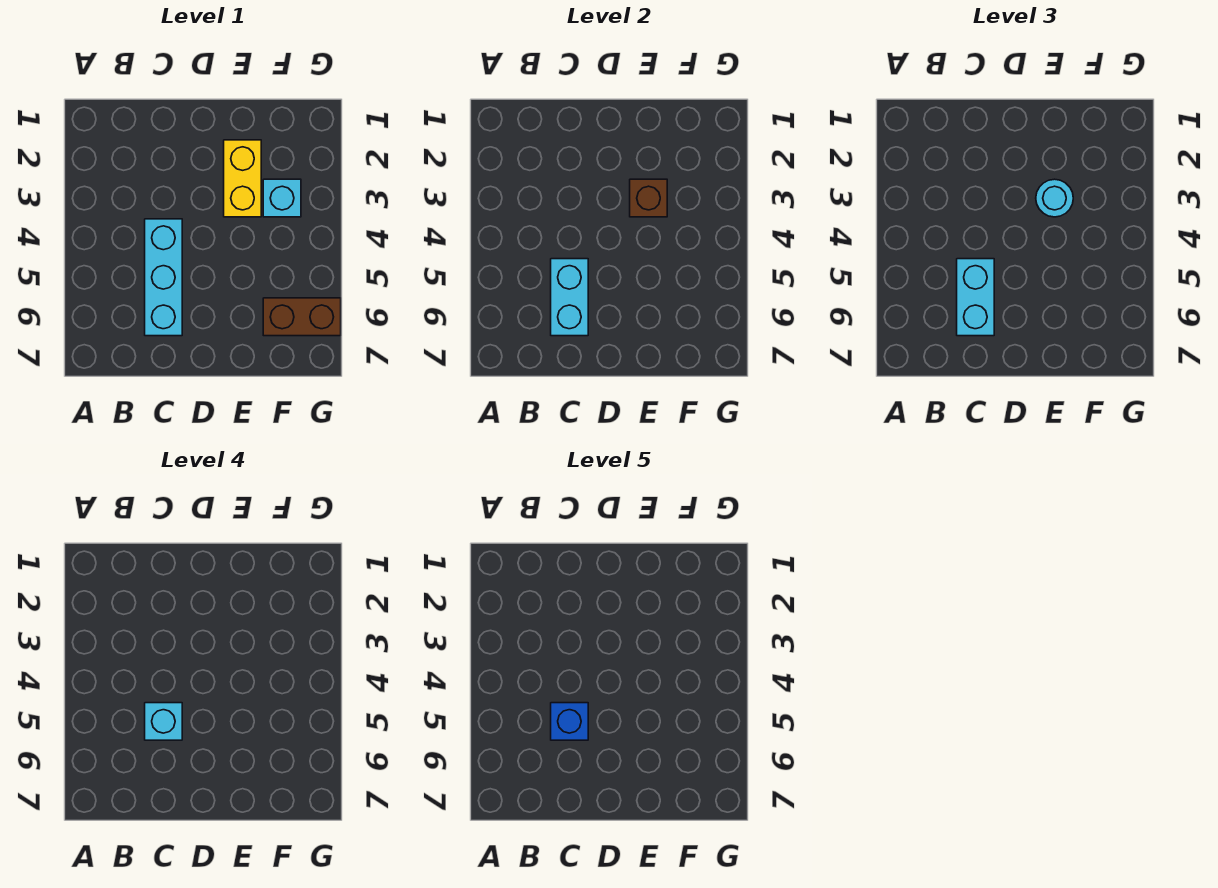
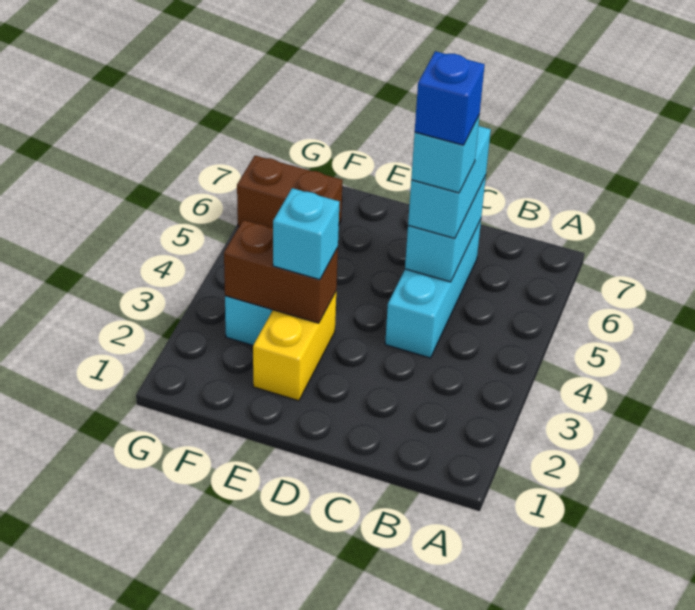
brown 1x1 brick [630,179,667,217] -> brown 1x2 brick [224,220,338,323]
cyan 1x1 round brick [1036,179,1073,217] -> cyan 1x1 brick [273,188,340,280]

